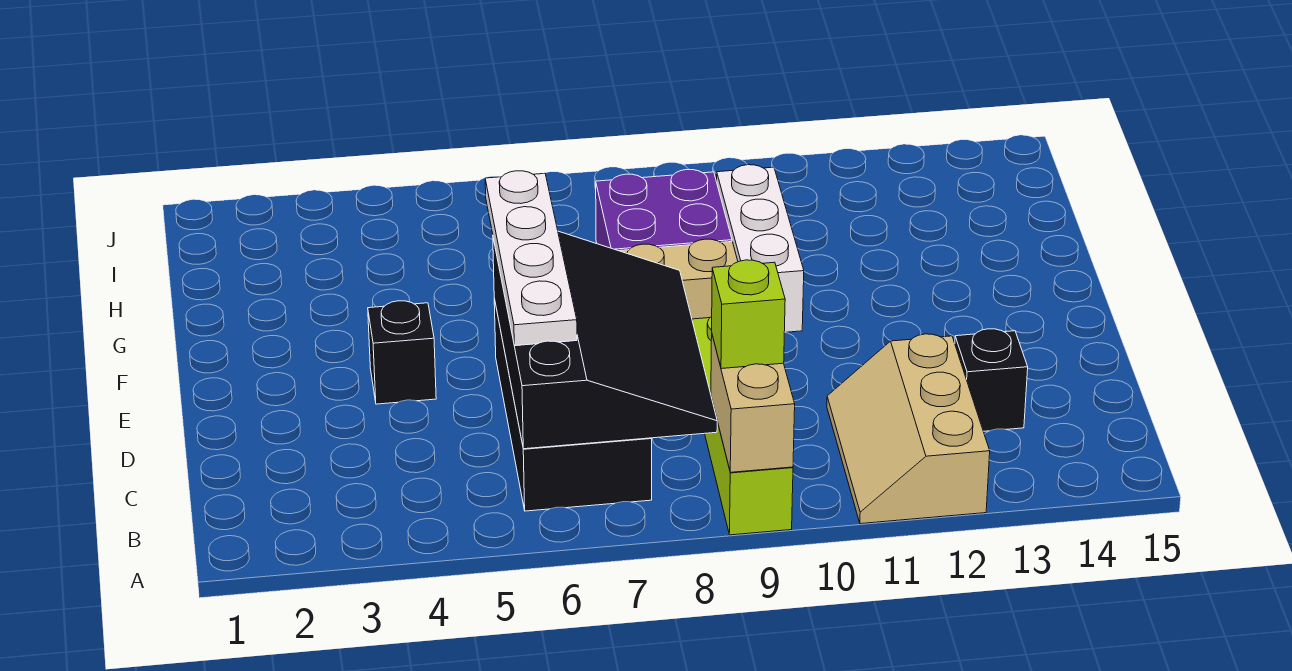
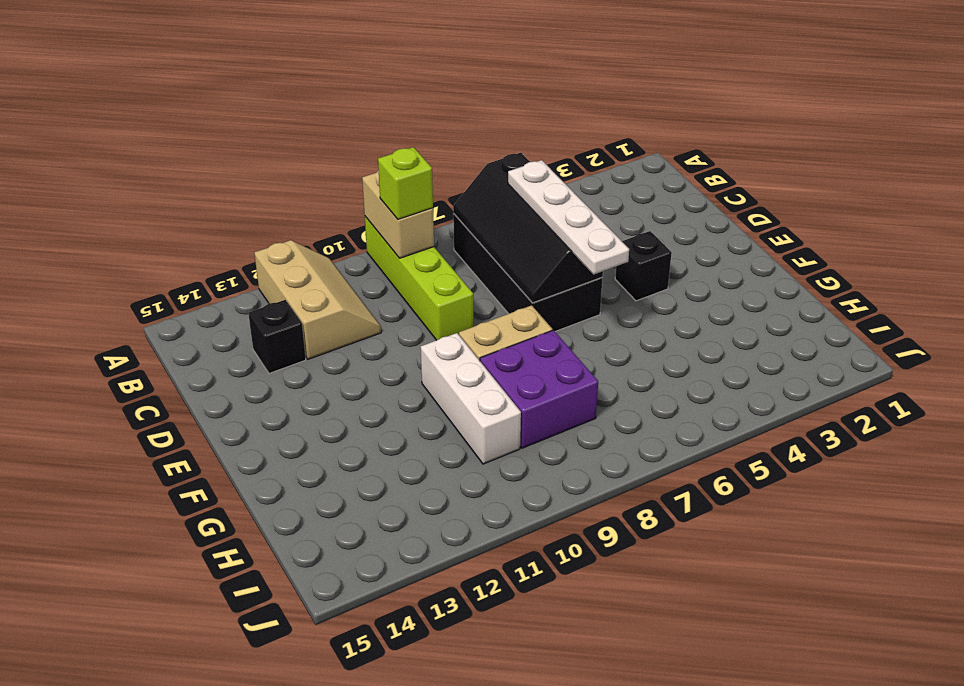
black 3x4 slope [493,231,717,449] -> black 2x4 slope [453,153,603,303]

